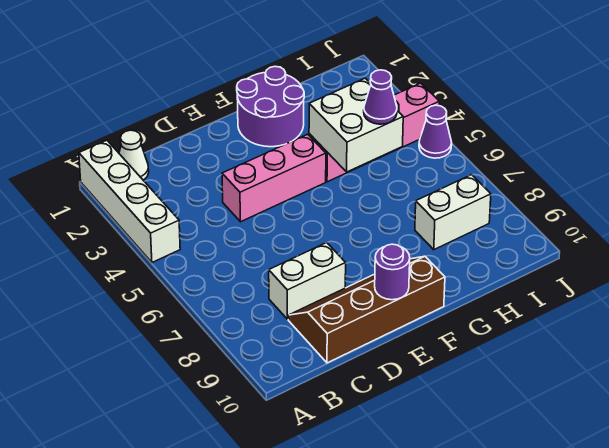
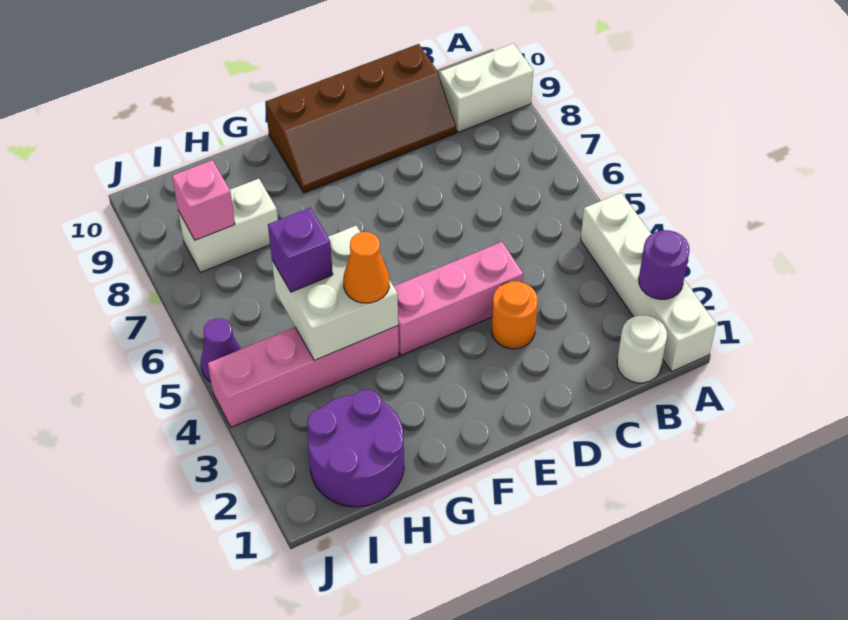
white 1x1 cone [119,130,149,180] -> white 1x1 round brick [617,315,667,383]
white 1x2 brick [269,243,346,319] -> white 1x2 brick moved to [440,43,533,132]
none -> orange 1x1 round brick [492,281,538,349]
purple 1x1 round brick [375,244,410,300] -> purple 1x1 round brick moved to [639,230,690,299]
purple 2x2 round brick [237,67,304,147] -> purple 2x2 round brick moved to [307,390,404,507]
none -> orange 1x1 cone [343,232,389,303]
purple 1x1 cone [364,70,397,124] -> purple 1x1 brick [268,208,333,292]
none -> pink 1x1 brick [172,160,235,240]

